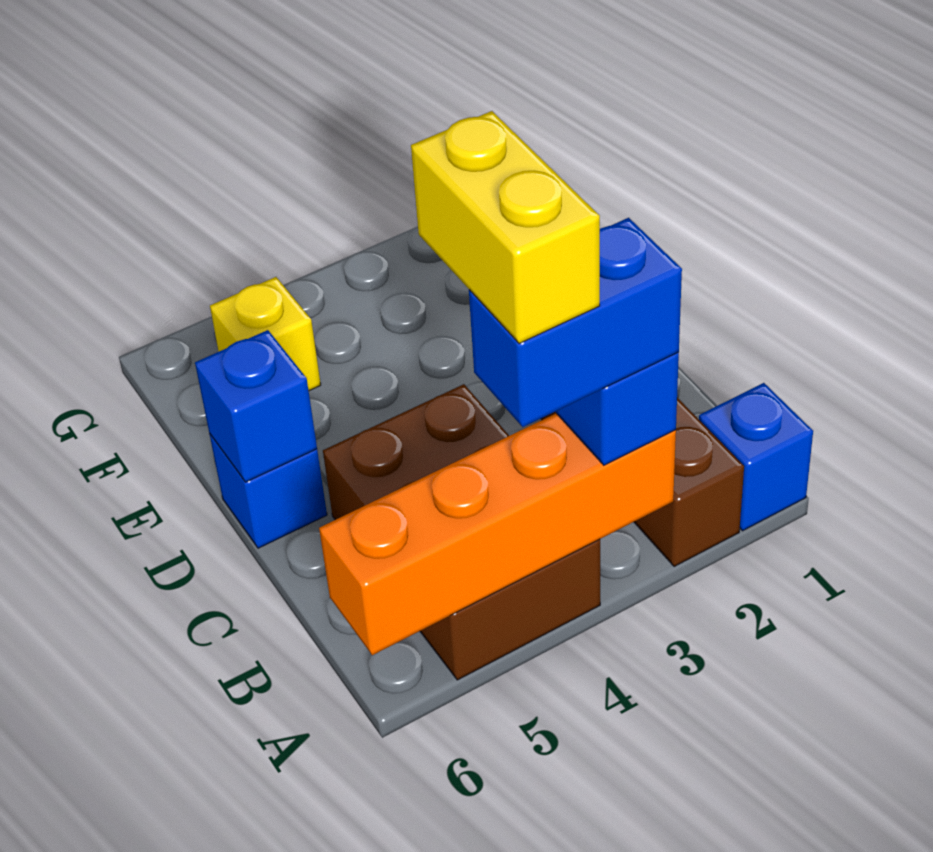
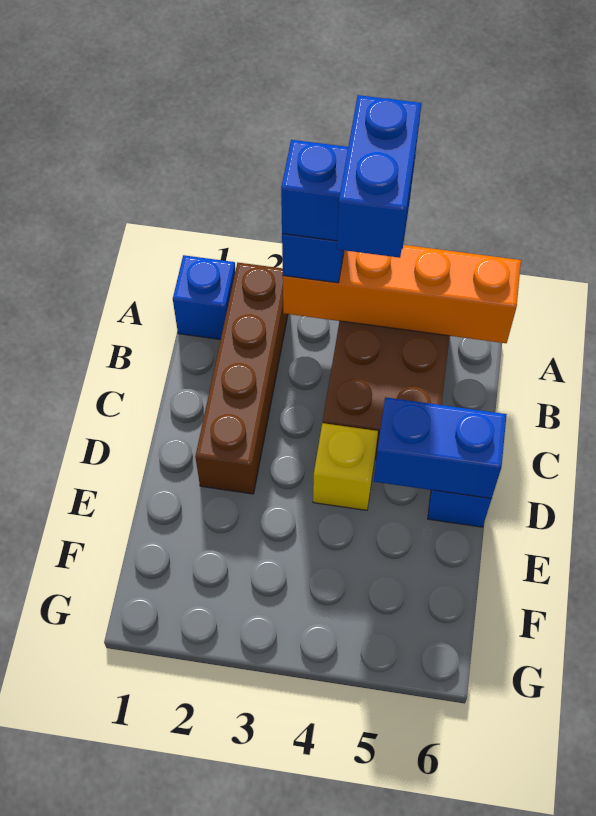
yellow 1x2 brick [411,111,600,344] -> blue 1x2 brick [337,95,422,258]
blue 1x1 brick [195,330,317,482] -> blue 1x2 brick [374,397,507,499]
yellow 1x1 brick [210,277,321,391] -> yellow 1x1 brick moved to [313,423,378,510]

